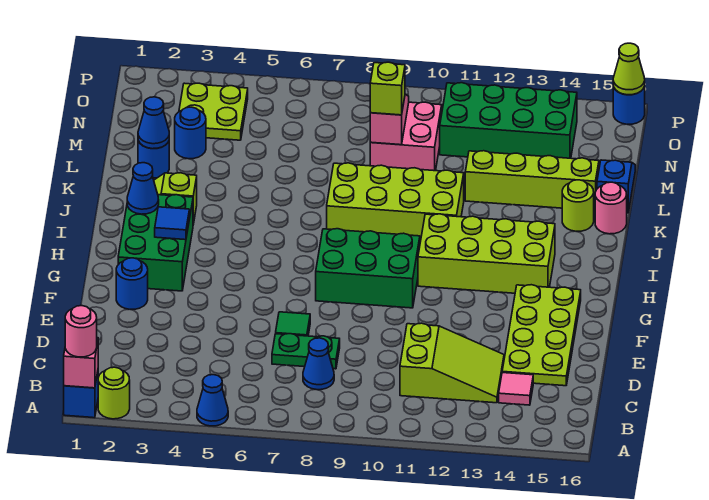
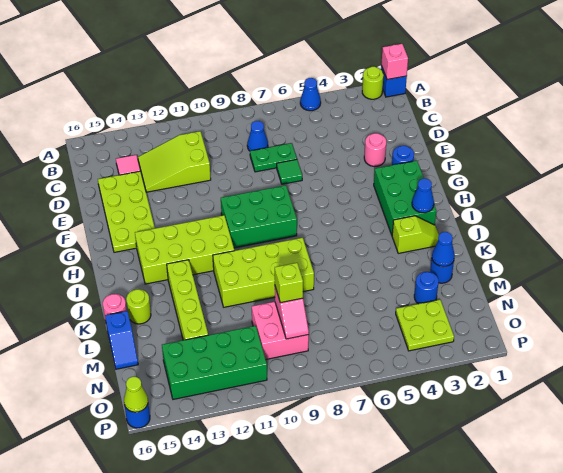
pink 1x1 round brick [65,306,97,357] -> pink 1x1 round brick moved to [364,133,386,167]
blue 1x1 tile [155,207,190,240] -> none
lime 1x4 brick [465,151,599,211] -> lime 1x4 brick turned to [167,260,208,340]

